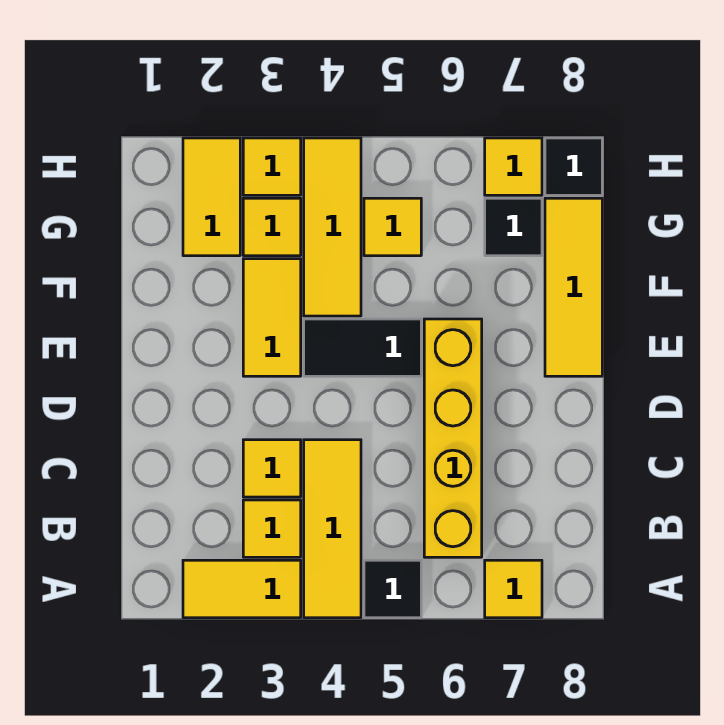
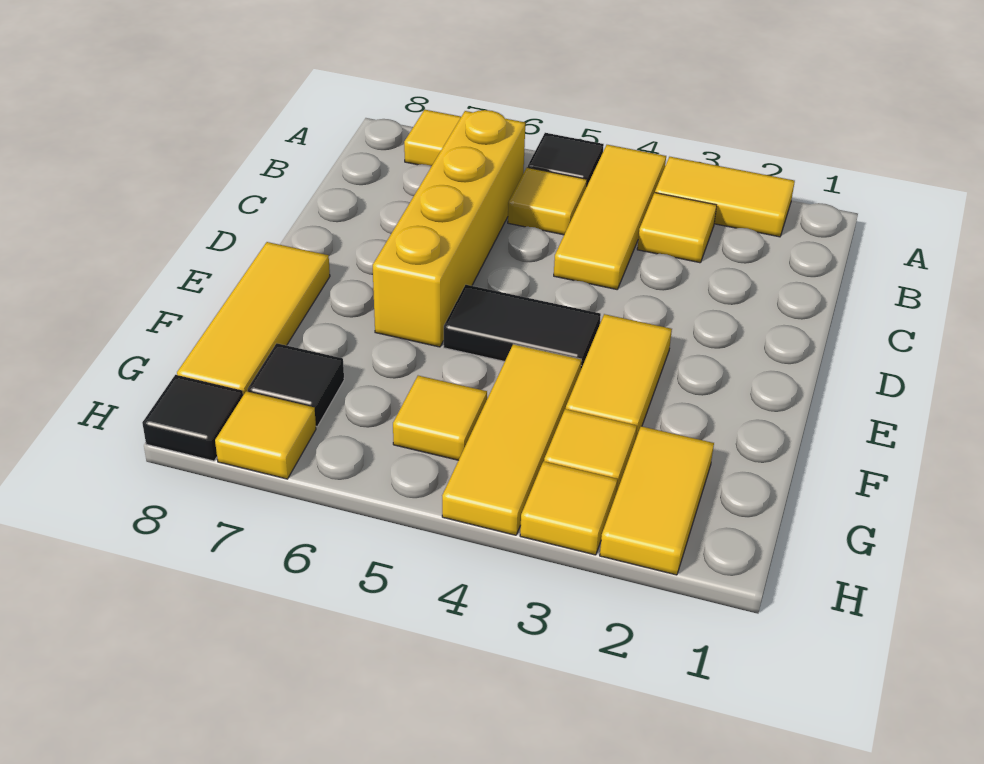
yellow 1x1 tile [243,440,301,497] -> yellow 1x1 tile moved to [508,167,587,235]

